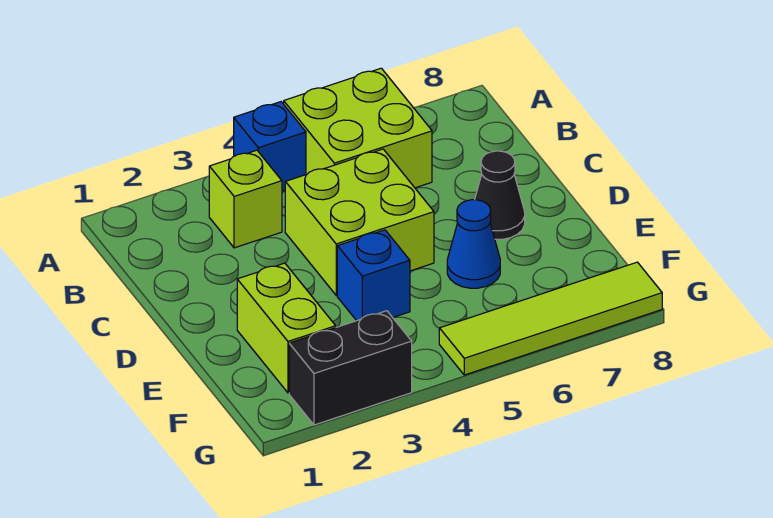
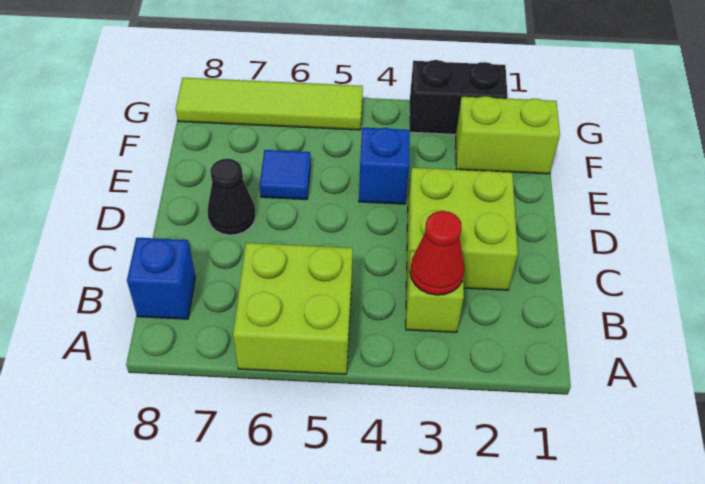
blue 1x1 brick [234,102,306,191] -> blue 1x1 brick moved to [127,238,195,319]
none -> red 1x1 cone [410,211,465,295]
lime 2x2 brick [285,149,434,295] -> lime 2x2 brick moved to [406,168,518,290]
lime 1x2 brick [237,263,336,393] -> lime 1x2 brick turned to [456,96,560,174]
blue 1x1 cone [447,200,500,288] -> blue 1x1 tile [260,150,311,200]

